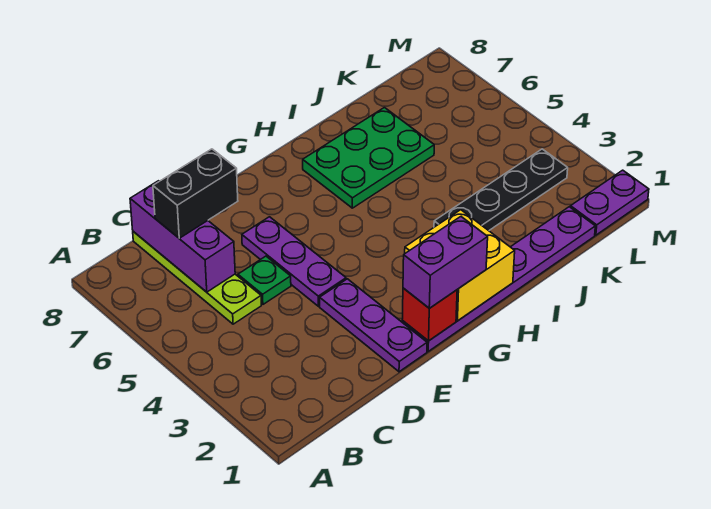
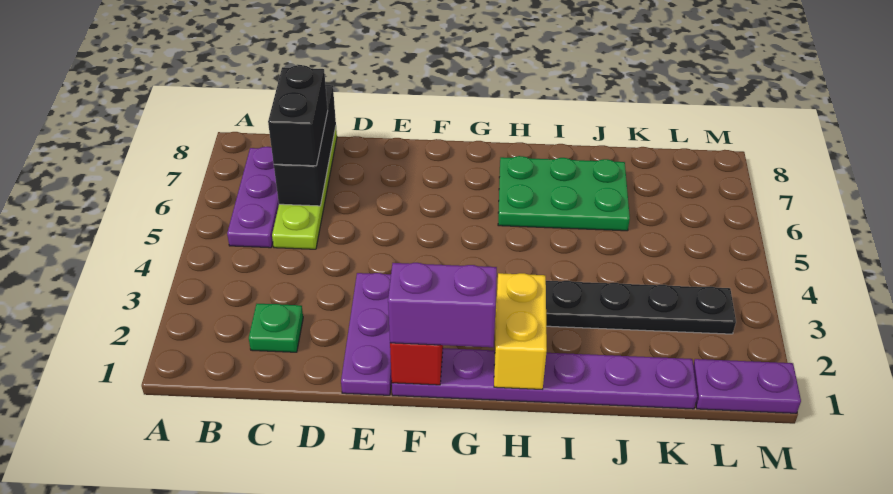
purple 1x3 brick [130,181,235,292] -> black 1x3 brick [274,85,336,206]
black 1x2 brick [153,149,238,238] -> black 1x2 brick turned to [268,65,328,166]
green 1x1 plate [238,256,291,304] -> green 1x1 plate moved to [249,304,303,352]
purple 1x3 plate [242,217,346,306] -> purple 1x3 plate moved to [227,147,279,248]
yellow 2x2 brick [405,210,515,321] -> yellow 1x2 brick [494,273,547,389]

